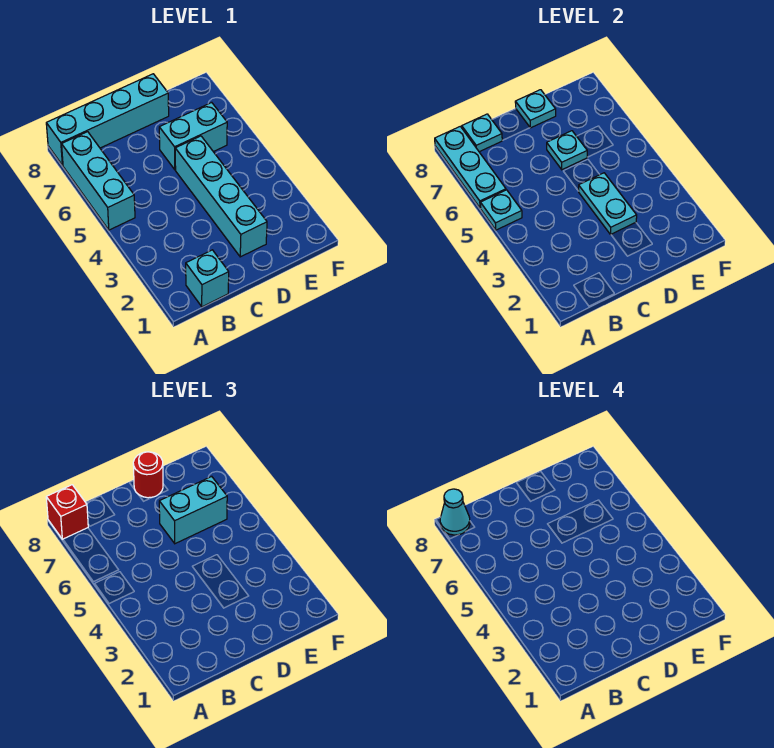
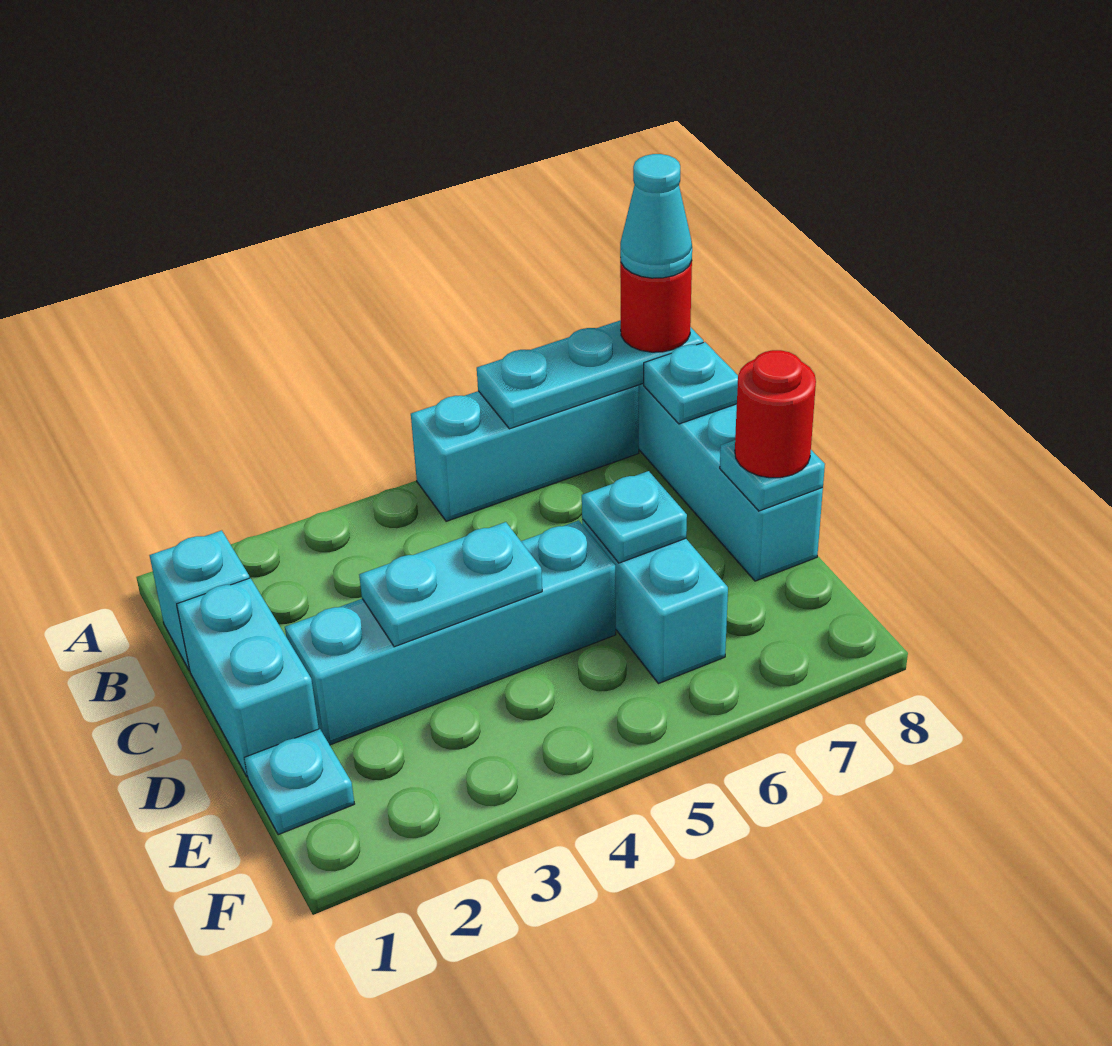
cyan 1x1 plate [481,190,522,230] -> cyan 1x1 plate moved to [244,729,354,835]
red 1x1 brick [46,485,88,539] -> red 1x1 round brick [620,258,692,352]
cyan 1x2 brick [159,476,227,544] -> cyan 1x2 brick moved to [177,578,319,777]

